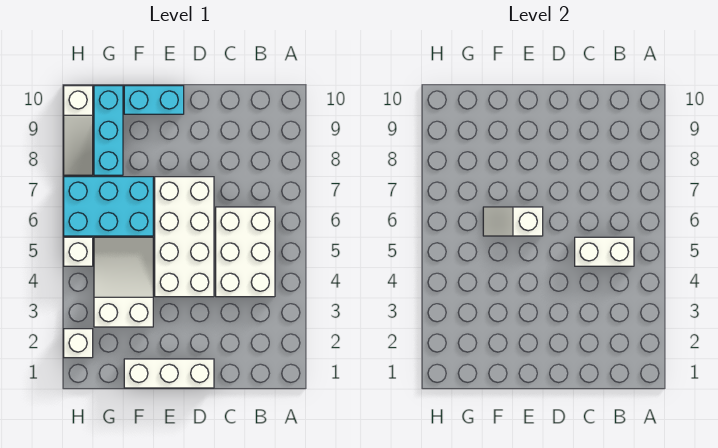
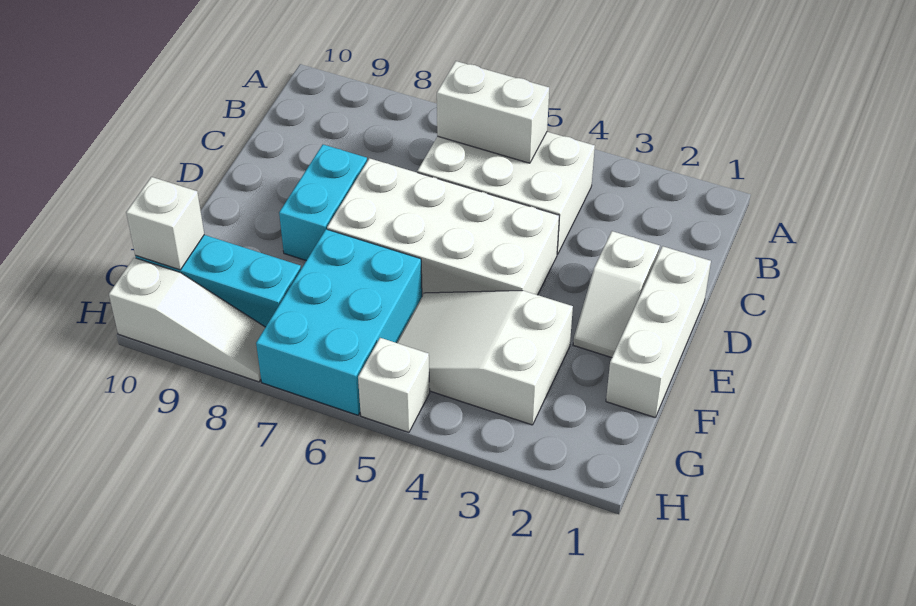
white 1x2 brick [575,237,634,266] -> white 1x2 brick turned to [437,61,549,163]
white 1x2 slope [483,207,543,236] -> white 1x2 slope moved to [573,231,660,358]
cyan 1x2 brick [124,86,184,114] -> cyan 1x2 brick moved to [279,145,367,261]
white 1x1 brick [64,329,93,358] -> white 1x1 brick moved to [126,177,204,270]

